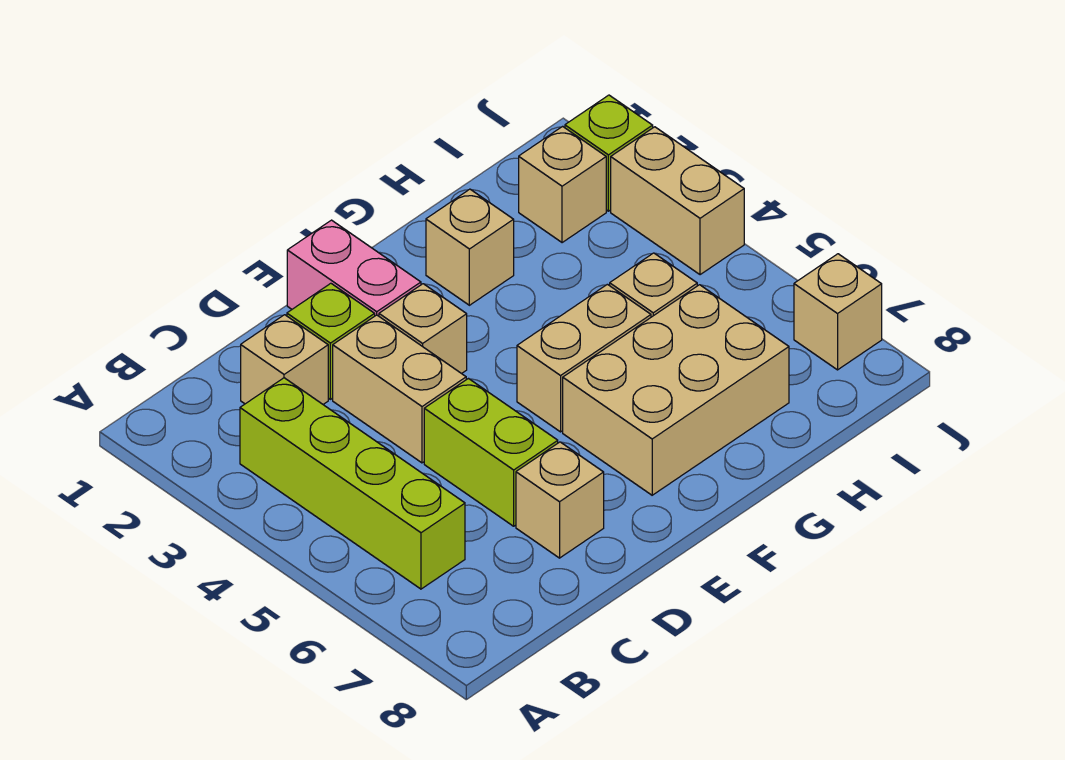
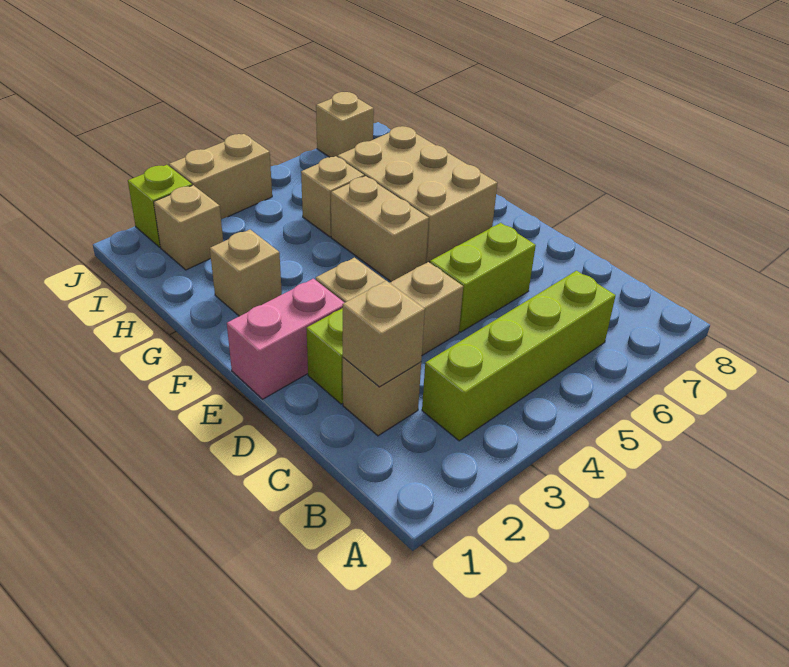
tan 1x1 brick [516,442,604,558] -> tan 1x1 brick moved to [342,281,425,387]

